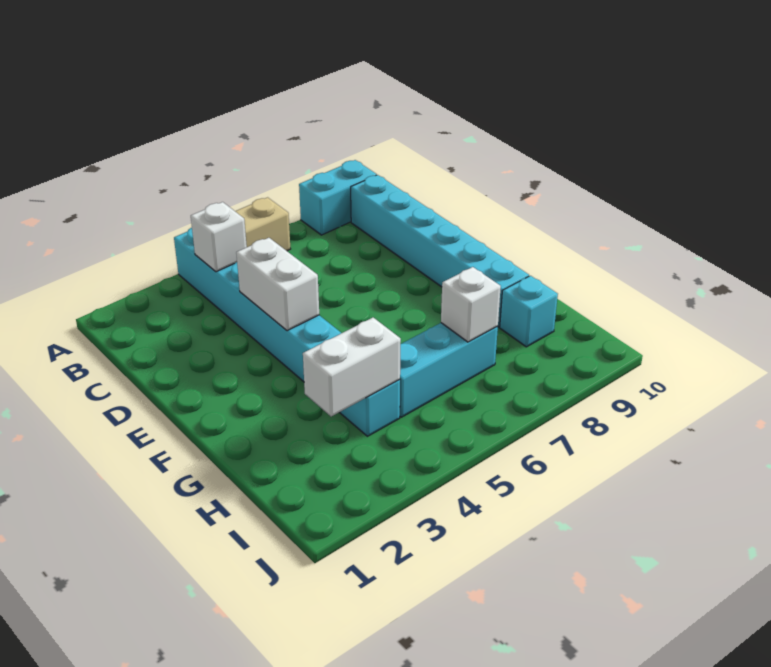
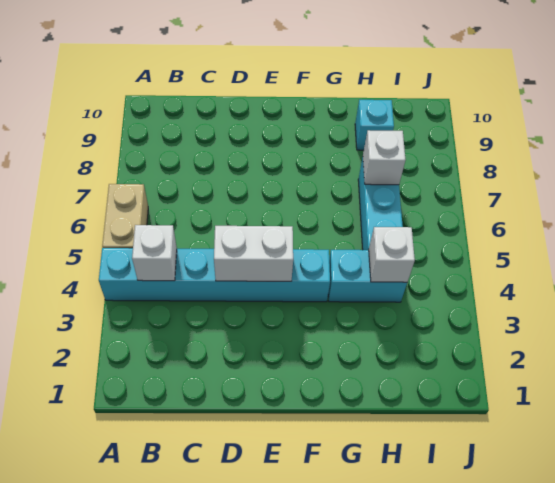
cyan 1x2 brick [299,160,377,235] -> none
cyan 1x6 brick [351,175,529,327] -> none
white 1x2 brick [303,318,401,417] -> white 1x1 brick [369,227,415,282]

